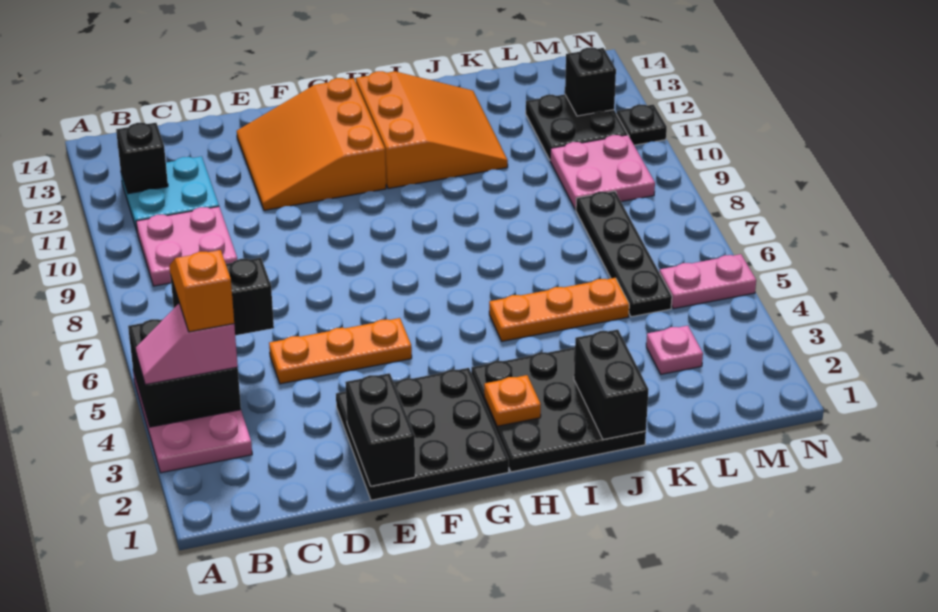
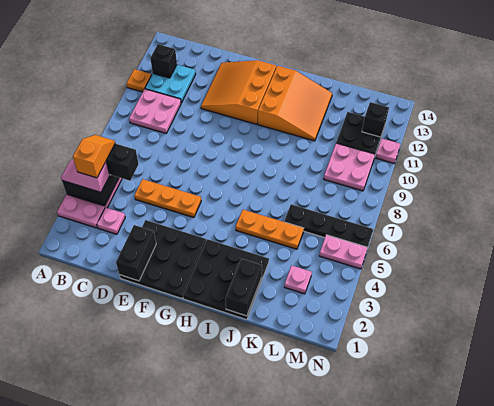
none -> pink 1x1 plate [97,208,125,234]
orange 1x1 plate [484,375,541,426] -> orange 1x1 plate moved to [127,69,151,92]
black 1x4 plate [576,191,672,317] -> black 1x4 plate turned to [284,204,373,247]
black 1x1 plate [617,105,667,145] -> pink 1x1 plate [376,139,400,163]

